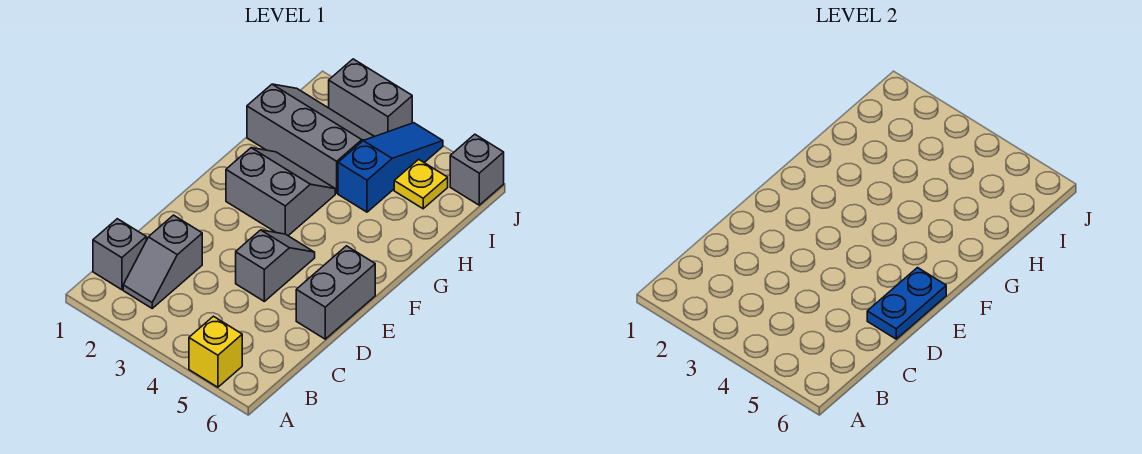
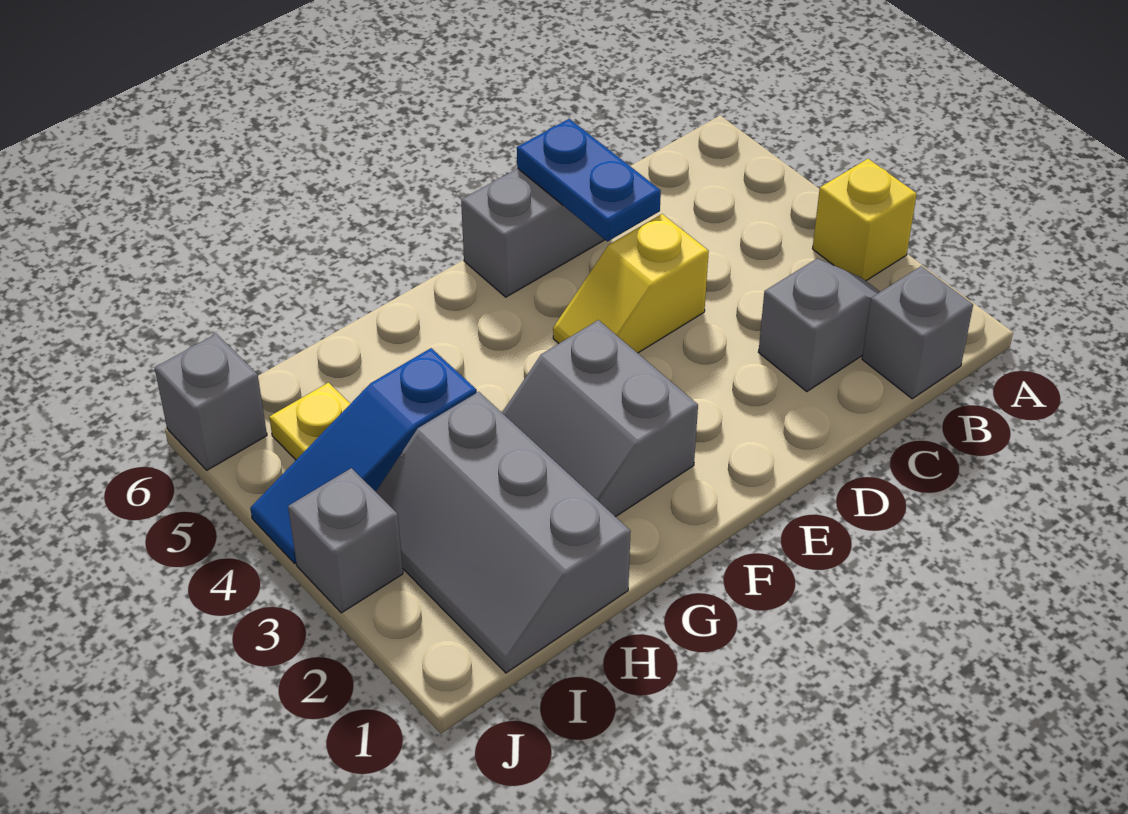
yellow 1x1 brick [189,316,242,387] -> yellow 1x1 brick moved to [813,159,917,281]
grey 1x2 slope [236,230,315,301] -> yellow 1x2 slope [553,214,709,353]
blue 1x2 plate [867,268,946,339] -> blue 1x2 plate turned to [517,119,661,241]
grey 1x2 brick [329,59,412,136] -> grey 1x1 brick [288,468,403,613]

